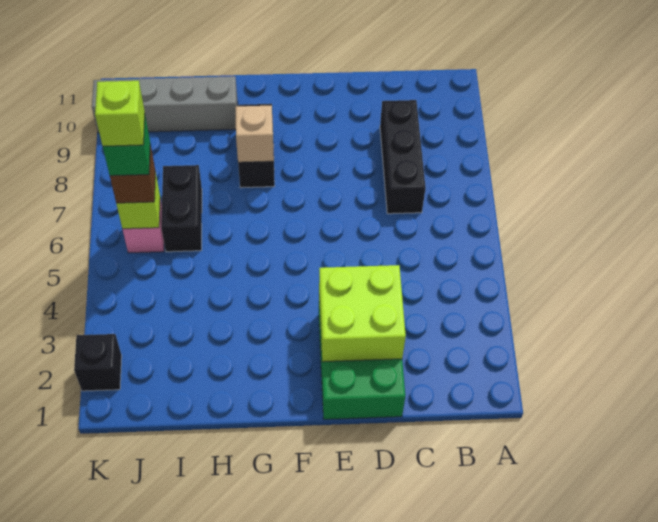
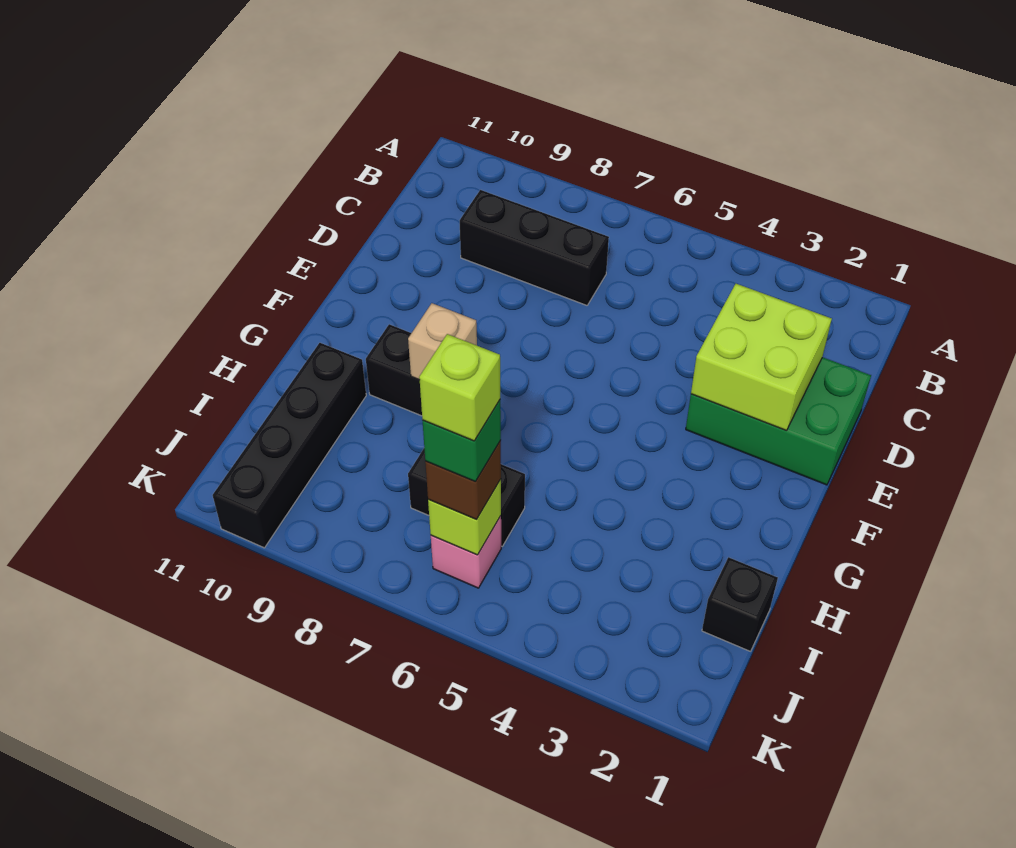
grey 1x4 brick [92,76,238,133] -> black 1x4 brick [213,343,366,548]
black 1x1 brick [74,334,122,391] -> black 1x1 brick moved to [702,557,778,651]

